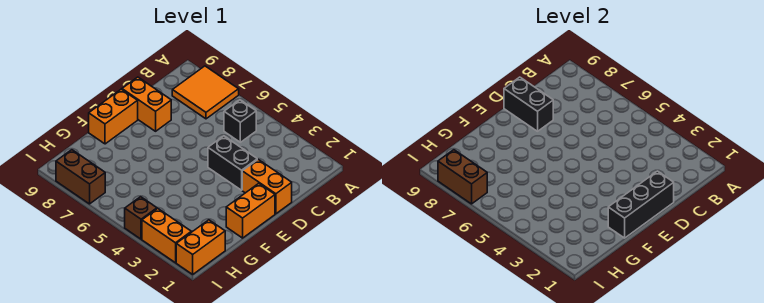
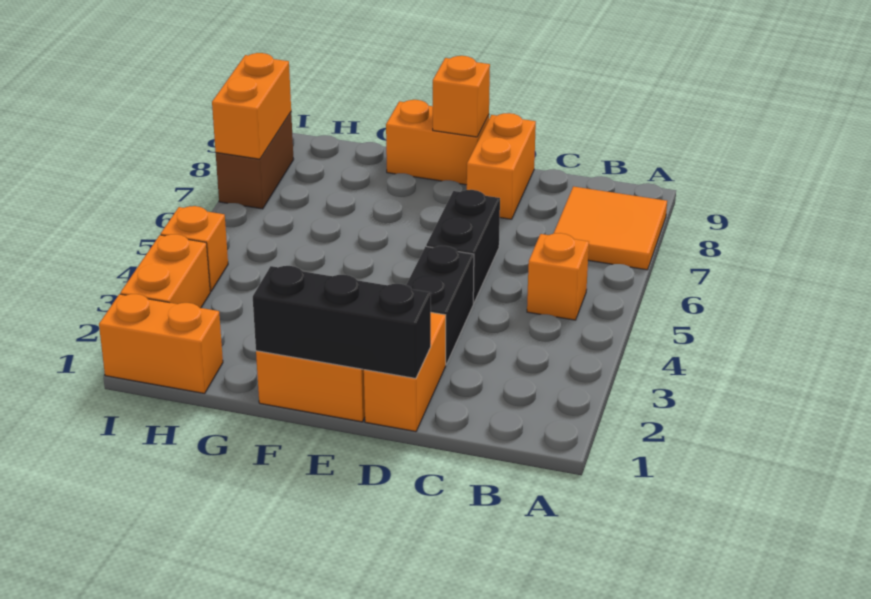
black 1x1 brick [224,100,256,142] -> orange 1x1 brick [527,233,589,320]
black 1x2 brick [504,77,553,131] -> black 1x2 brick moved to [426,190,500,303]
none -> orange 1x1 brick [433,56,490,137]
brown 1x1 brick [125,197,157,239] -> orange 1x1 brick [161,206,228,292]
brown 1x2 brick [438,150,487,204] -> orange 1x2 brick [212,53,291,159]

